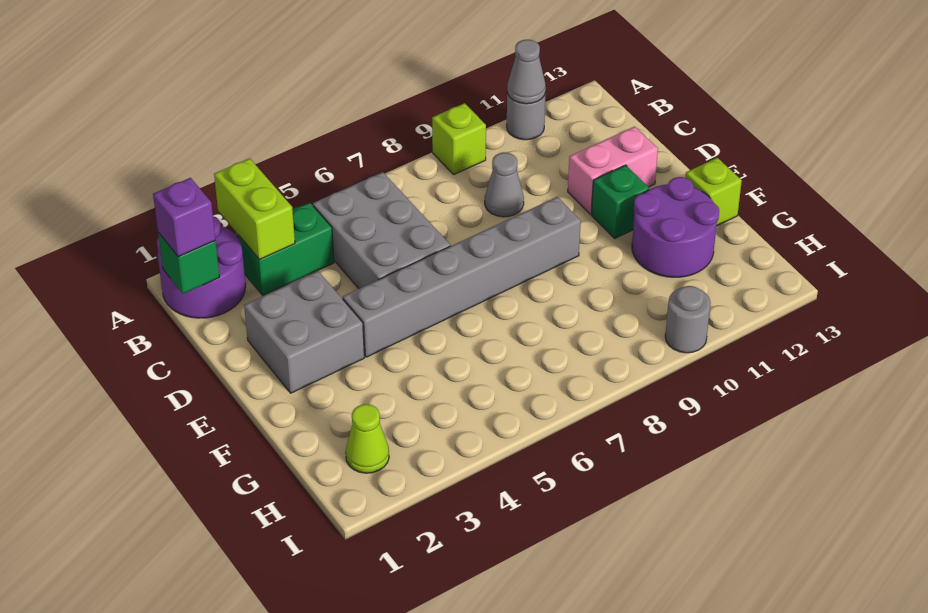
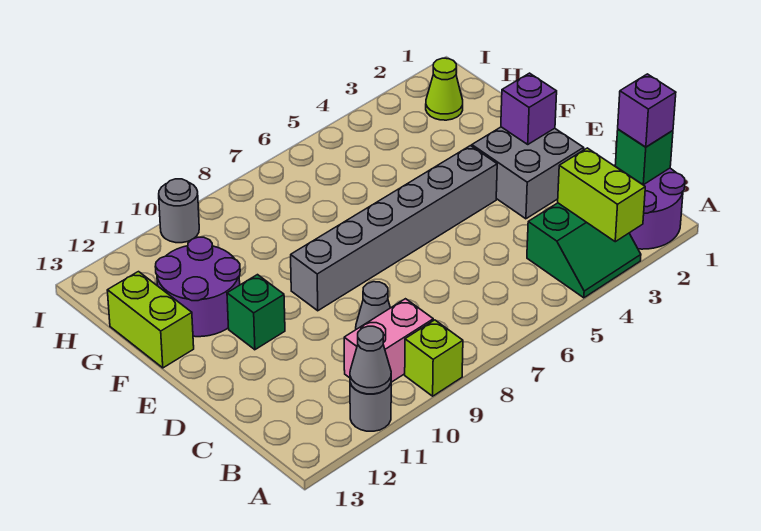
grey 2x3 brick [313,172,450,289] -> none
pink 1x2 brick [568,127,658,214] -> pink 1x2 brick moved to [344,299,433,382]
none -> purple 1x1 brick [501,73,557,144]
lime 1x1 brick [685,158,742,226] -> lime 1x2 brick [107,272,194,368]

